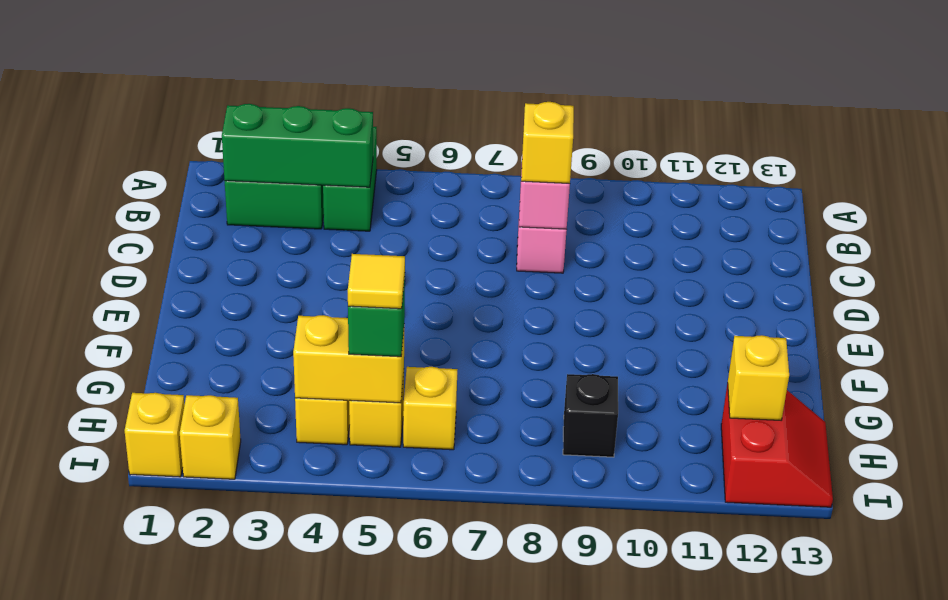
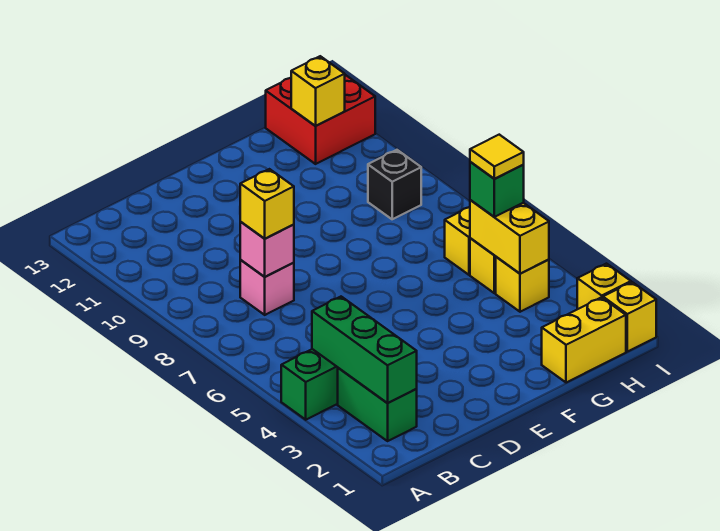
none -> yellow 1x2 brick [542,297,626,383]
red 2x2 slope [721,383,833,507] -> red 2x2 brick [266,75,375,164]

